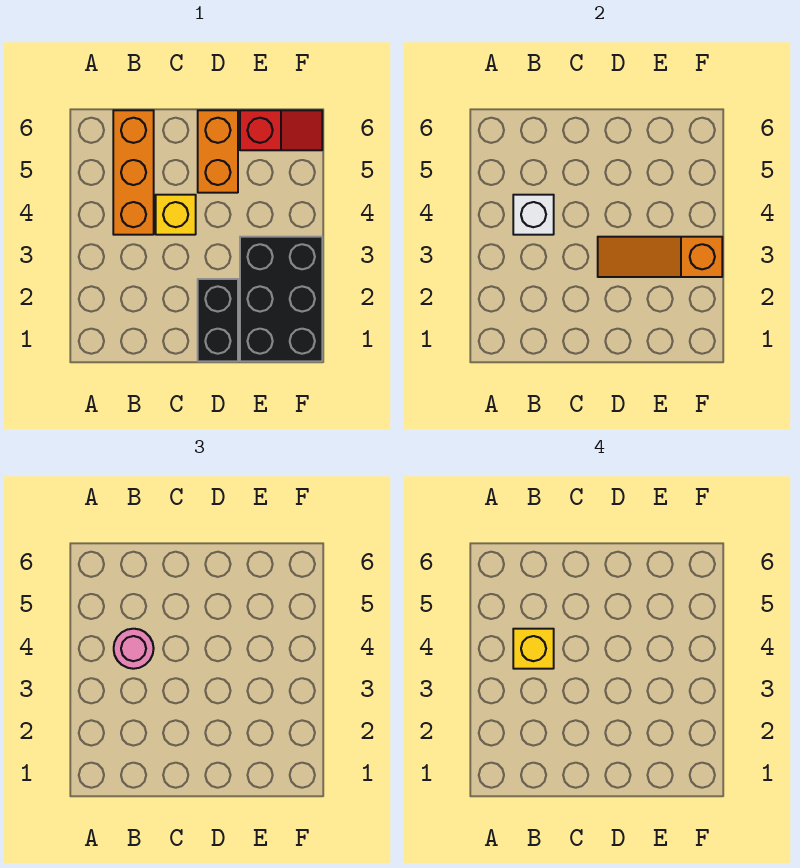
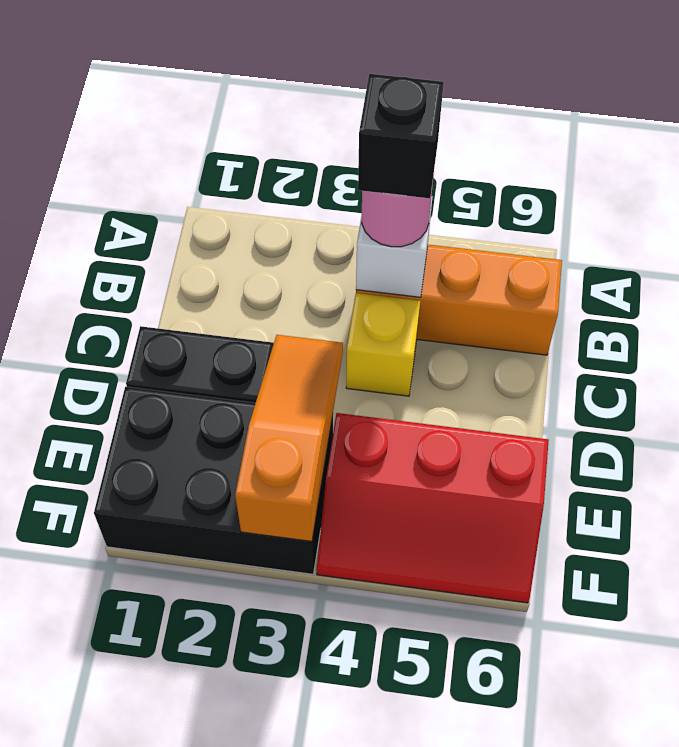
yellow 1x1 brick [513,629,554,669] -> black 1x1 brick [358,74,444,198]
orange 1x2 brick [198,110,238,193] -> none
red 1x2 slope [240,110,322,150] -> red 2x3 slope [317,413,549,603]

